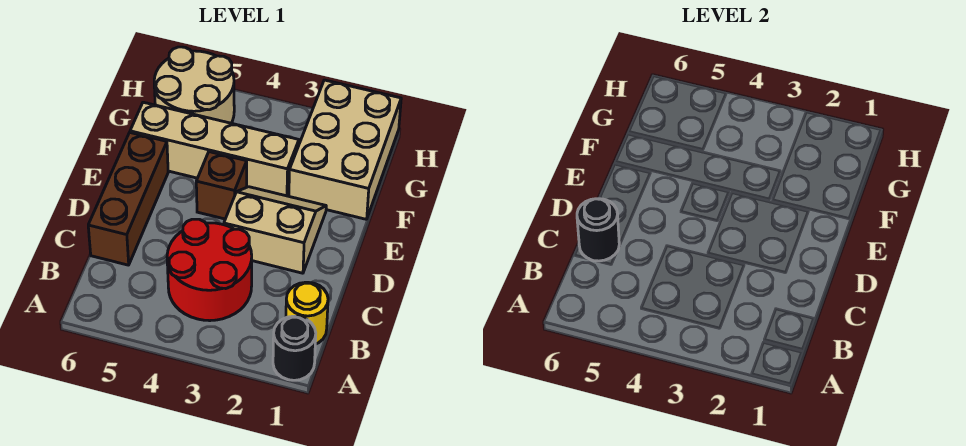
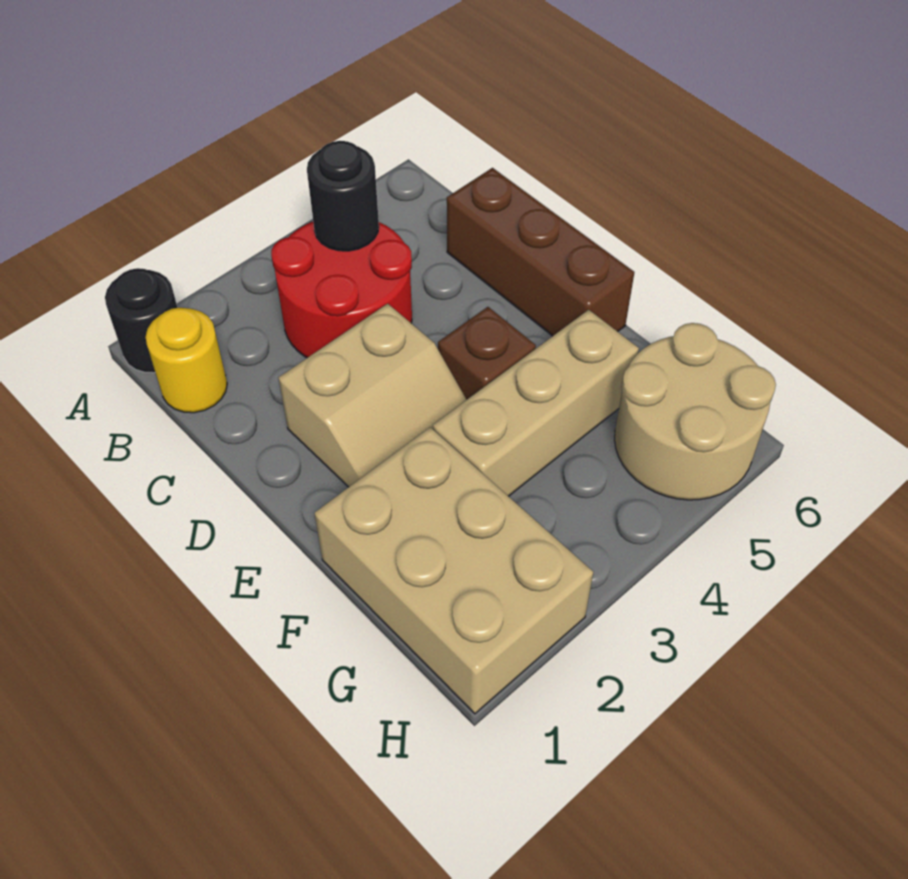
black 1x1 round brick [577,199,619,261] -> black 1x1 round brick moved to [307,141,379,251]
tan 1x4 brick [130,102,299,196] -> tan 1x3 brick [433,310,639,496]

